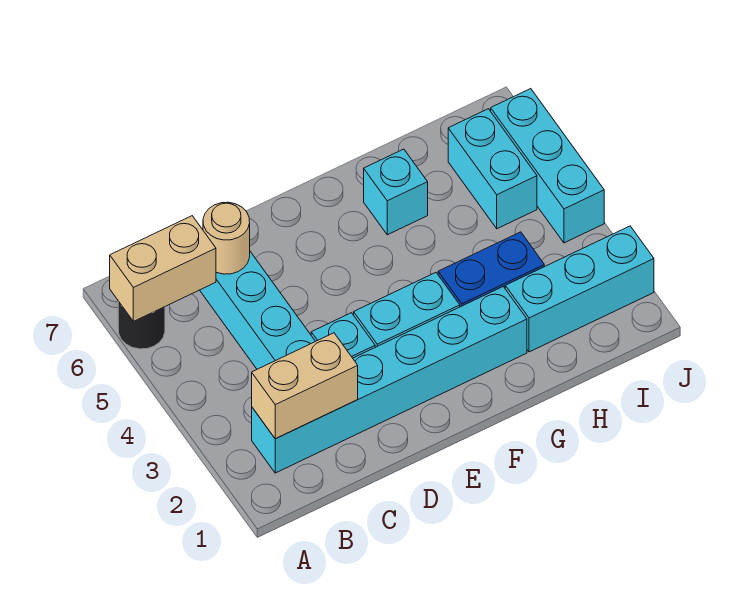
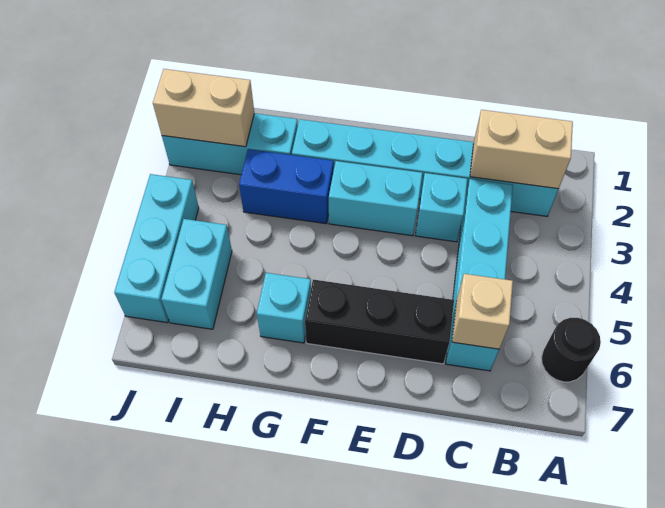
tan 1x2 brick [110,216,216,321] -> tan 1x2 brick moved to [153,69,254,147]
tan 1x1 round brick [203,202,250,274] -> tan 1x1 brick [452,274,513,349]
none -> black 1x3 brick [305,280,454,364]

